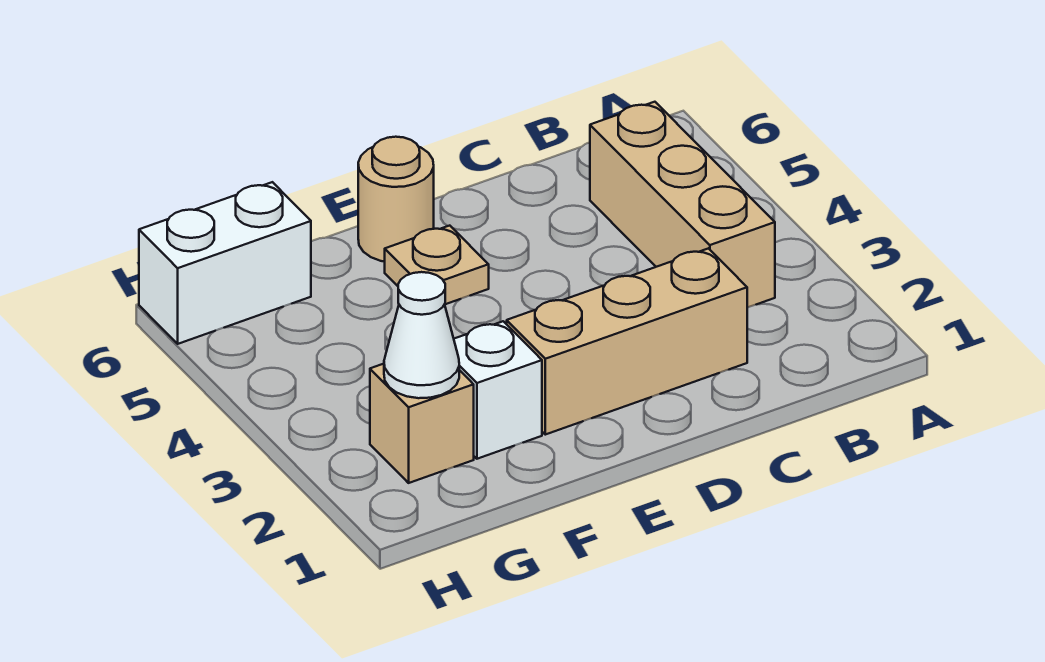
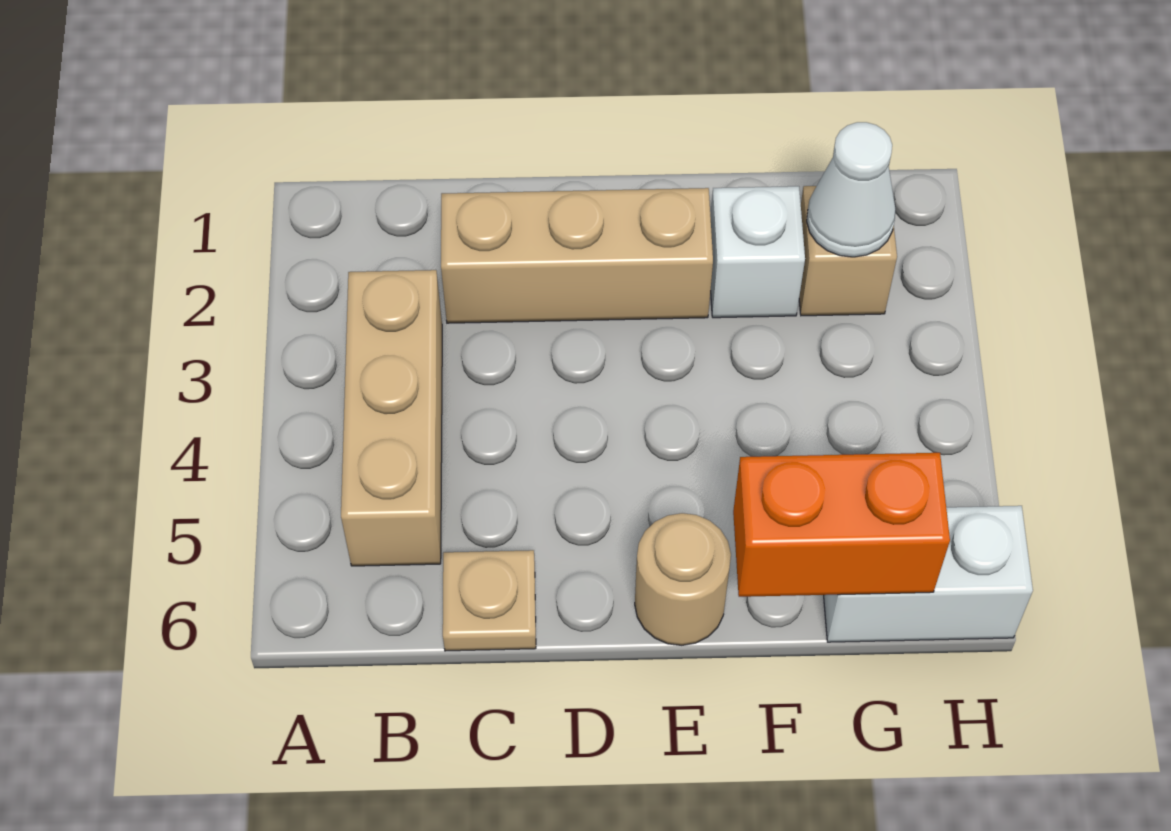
tan 1x1 plate [385,226,489,304] -> tan 1x1 plate moved to [443,550,536,651]
none -> orange 1x2 brick [733,453,950,597]

